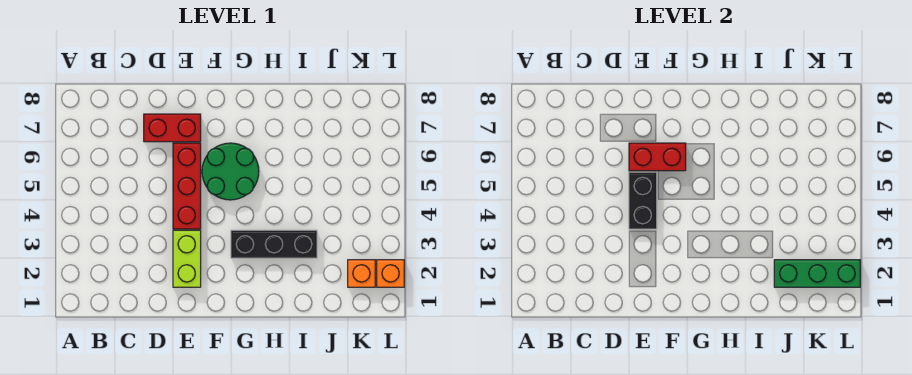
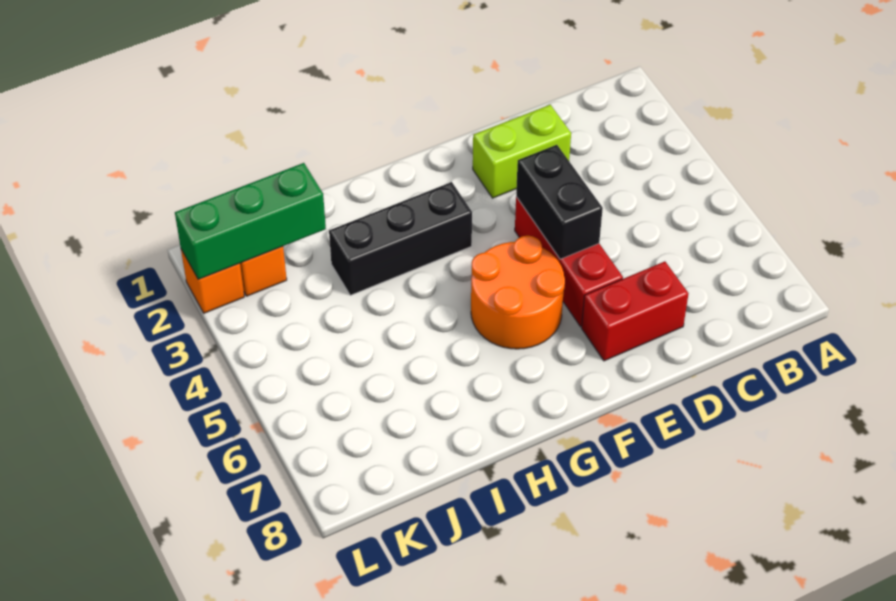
lime 1x2 brick [173,230,201,287] -> lime 1x2 brick turned to [473,105,571,198]
red 1x2 brick [629,143,686,171] -> none
green 2x2 round brick [202,143,259,200] -> orange 2x2 round brick [471,236,565,349]

